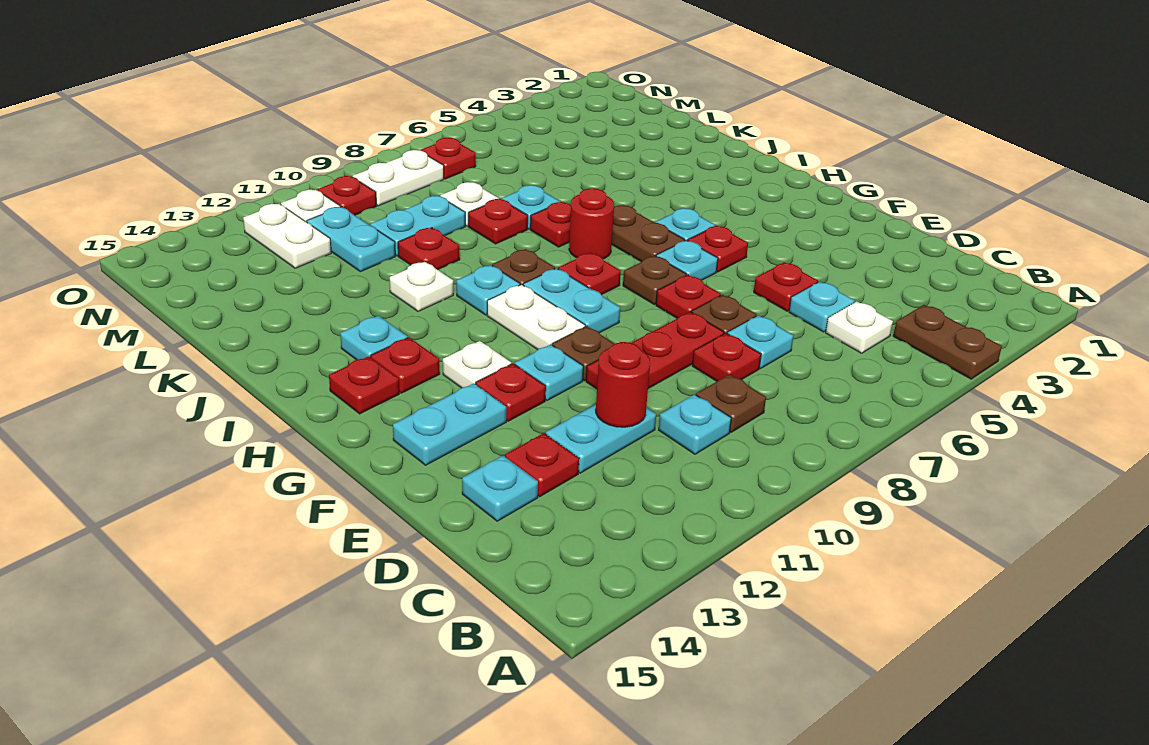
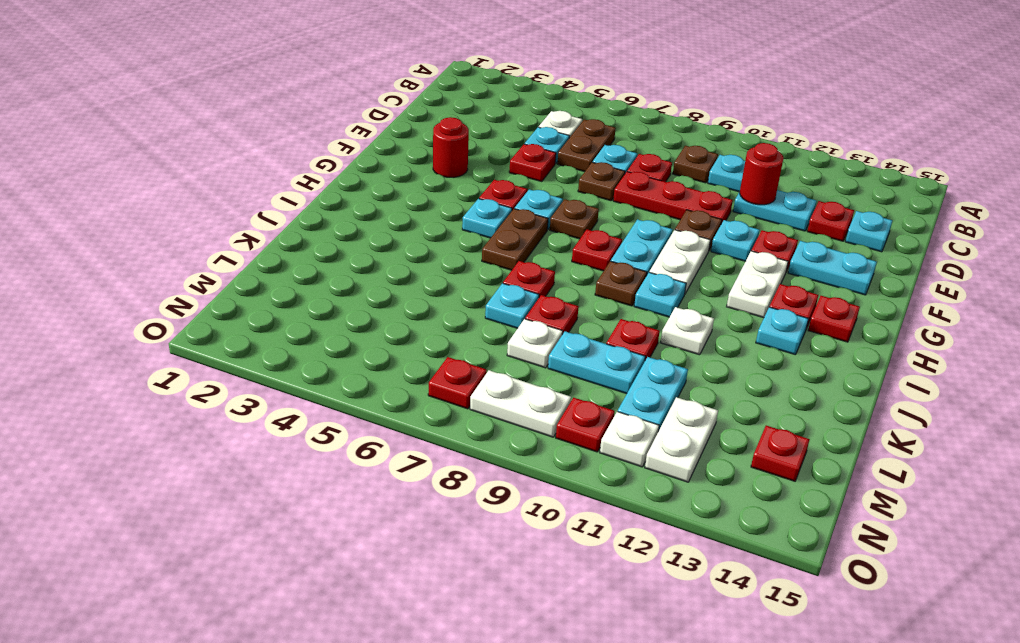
brown 1x2 plate [893,305,1002,379] -> brown 1x2 plate moved to [557,119,616,172]
red 1x1 plate [656,275,721,318] -> red 1x1 plate moved to [751,426,810,481]
white 1x1 plate [443,341,511,388] -> white 1x2 plate [727,251,788,318]
red 1x1 round brick [569,188,614,259] -> red 1x1 round brick moved to [433,117,469,177]

